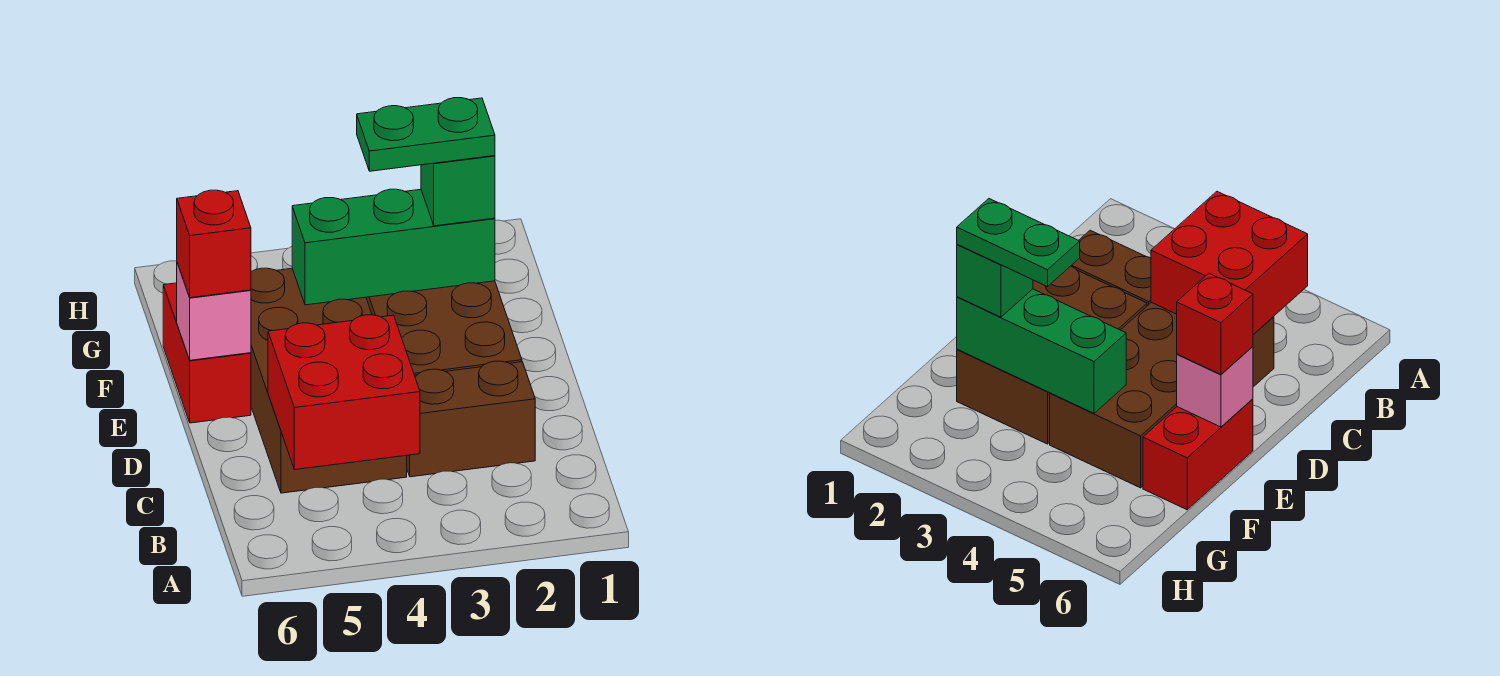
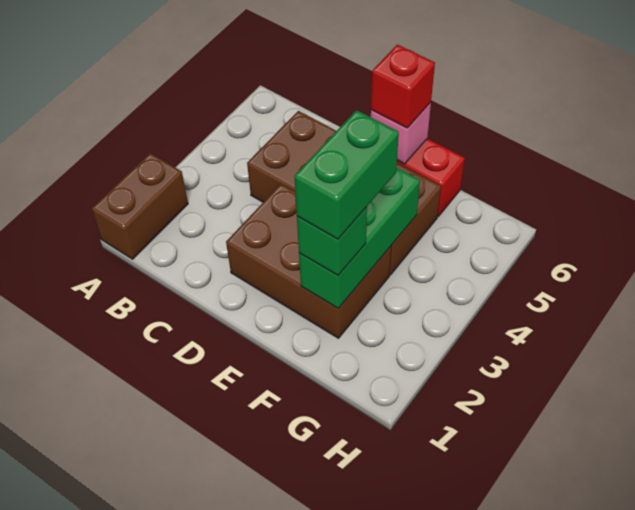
red 2x2 brick [268,315,420,470] -> none
brown 1x2 brick [407,361,535,477] -> brown 1x2 brick moved to [92,153,188,259]
green 1x2 plate [357,98,495,171] -> green 1x2 brick [294,110,399,239]

